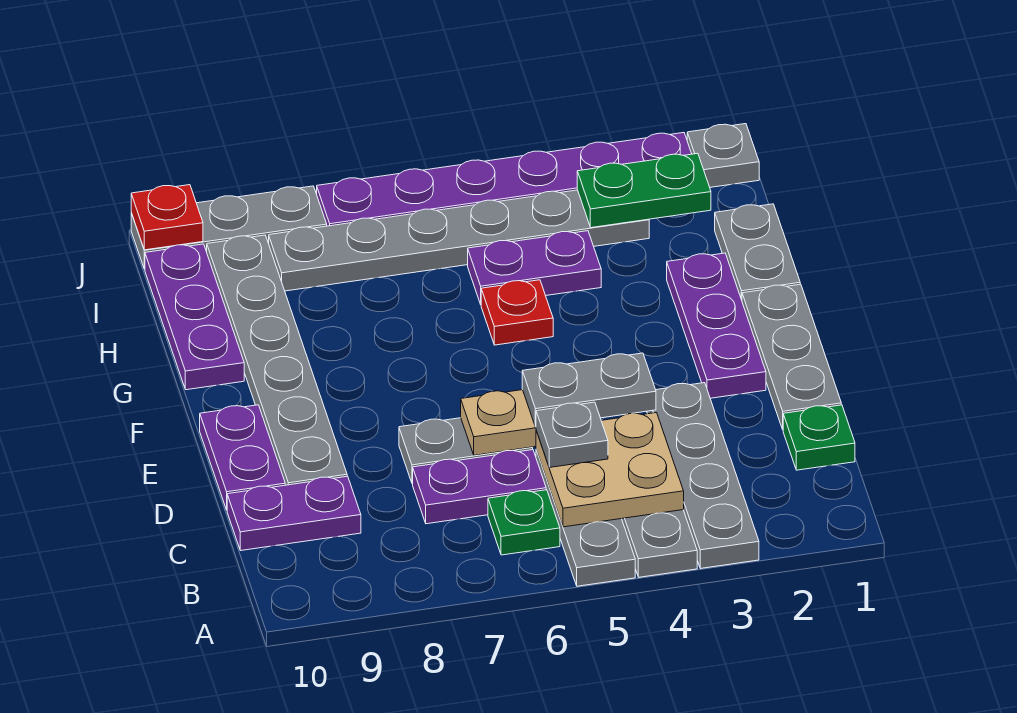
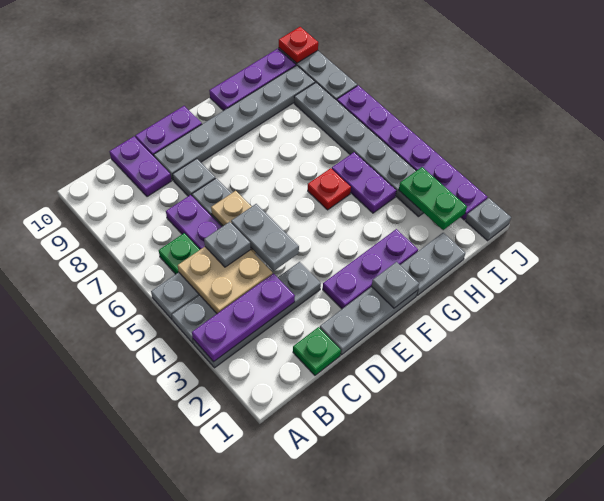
none -> purple 1x3 plate [192,274,295,362]
none -> grey 1x1 plate [173,159,215,196]
none -> grey 1x1 plate [372,262,419,308]

